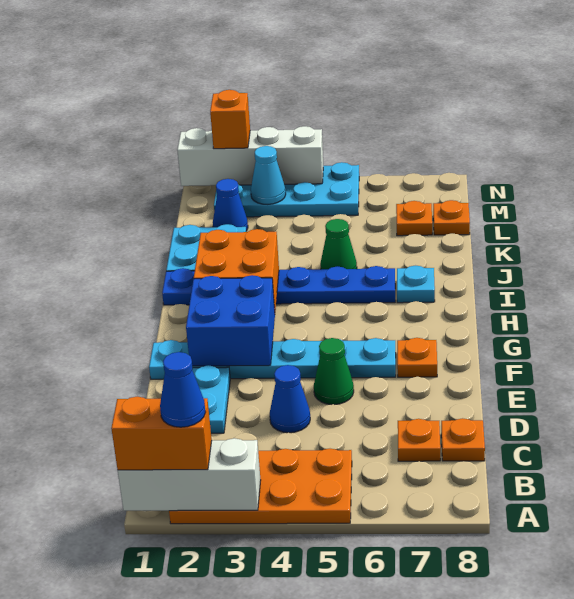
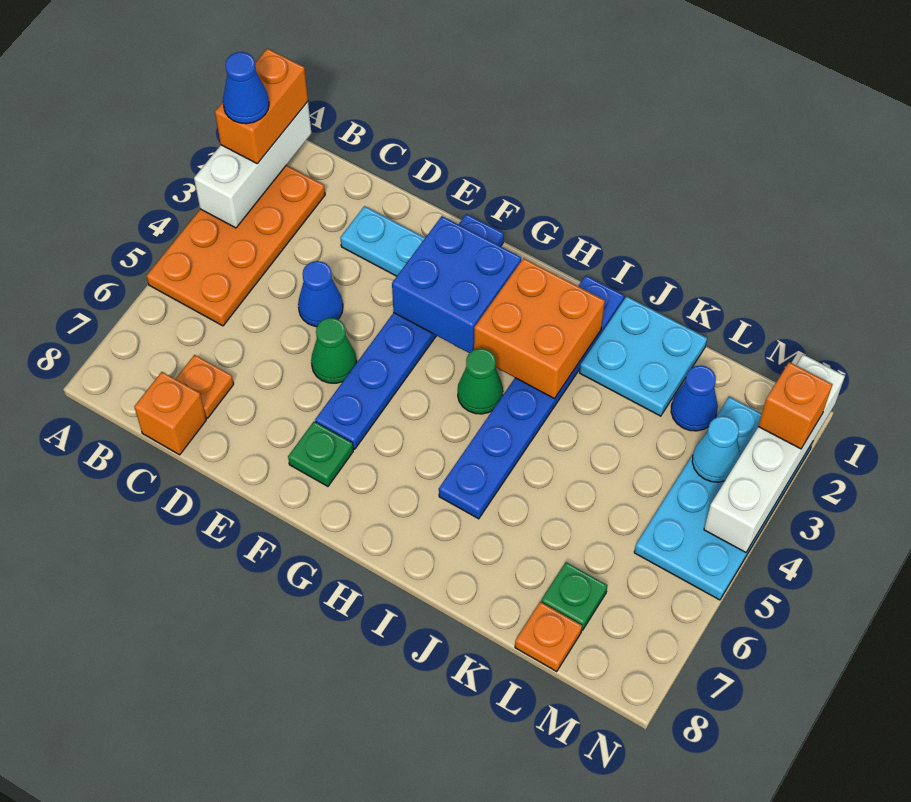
orange 1x1 plate [441,418,485,461] -> orange 1x1 brick [134,372,206,455]
cyan 1x6 plate [149,338,396,379] -> blue 1x6 plate [315,214,504,449]
orange 1x1 plate [397,338,437,377] -> green 1x1 plate [288,422,353,486]
cyan 1x1 plate [397,266,435,303] -> none
green 1x1 cone [320,219,357,269] -> green 1x1 cone moved to [458,348,503,414]
orange 1x1 plate [396,201,432,236] -> green 1x1 plate [541,562,607,630]

